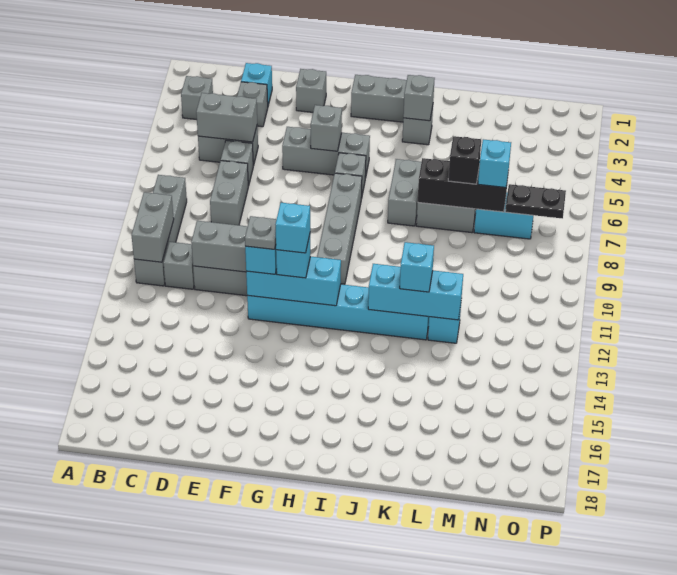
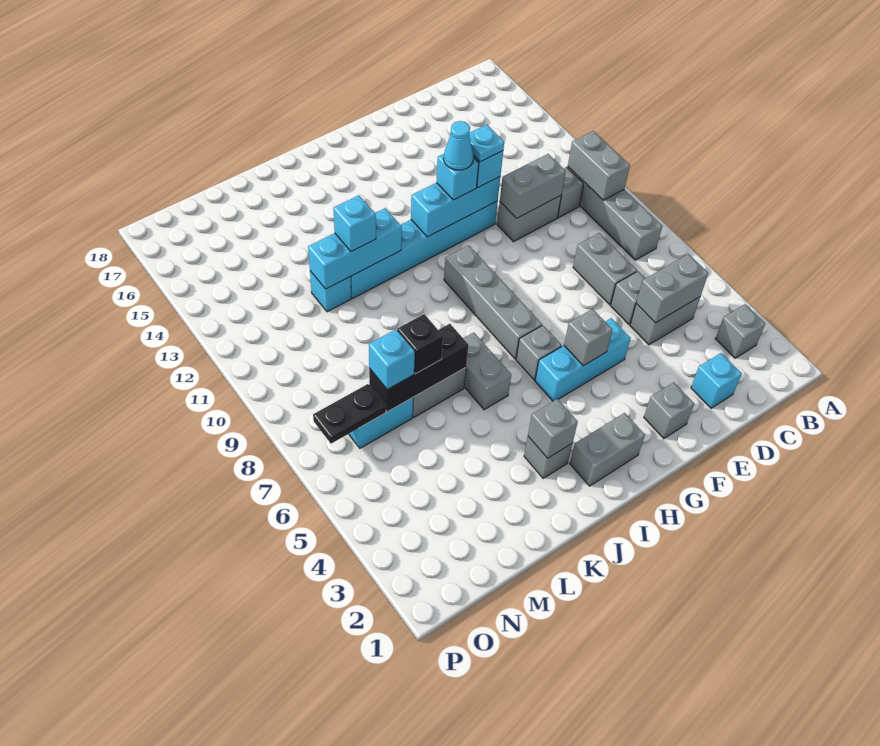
grey 1x1 brick [237,82,268,127] -> none
grey 1x3 brick [282,127,370,178] -> cyan 1x3 brick [535,318,631,401]
grey 1x1 plate [245,216,277,249] -> cyan 1x1 plate [469,125,504,162]
cyan 1x1 brick [275,203,310,253] -> cyan 1x1 cone [444,121,473,170]

